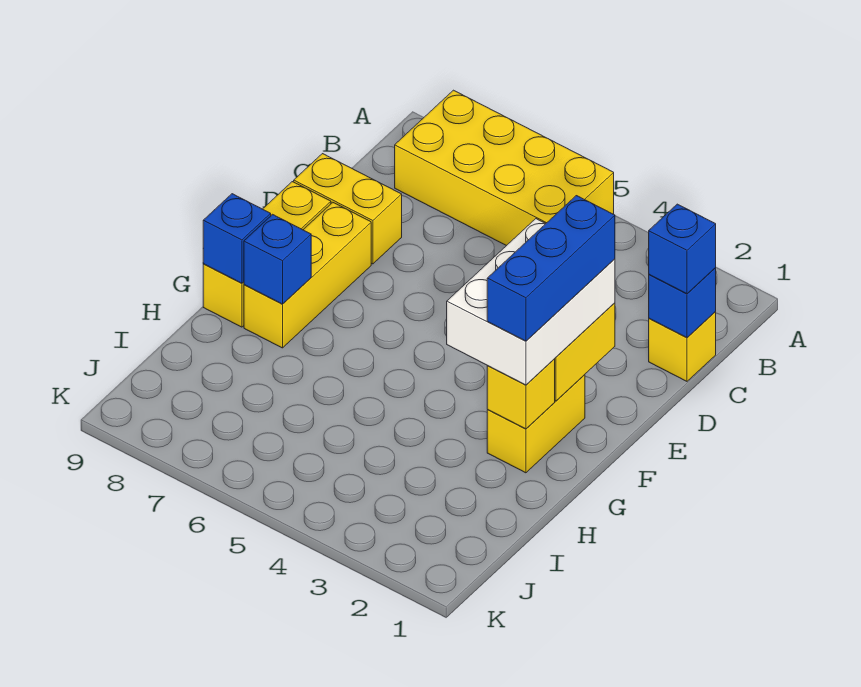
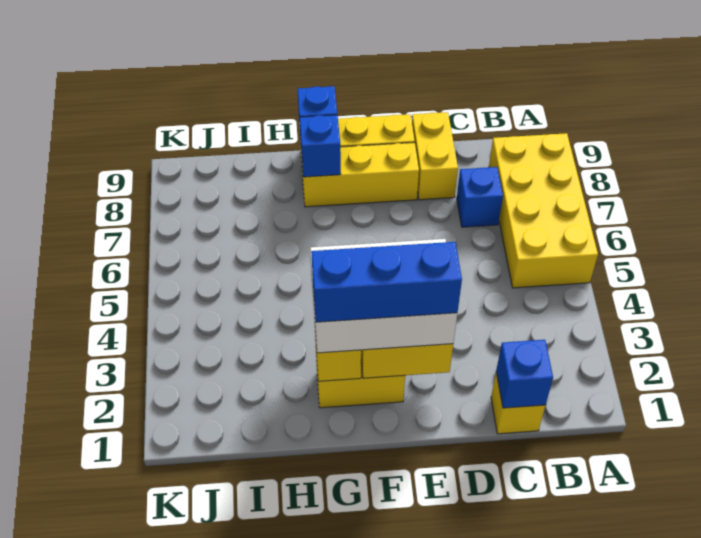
blue 1x1 brick [649,204,716,294] -> blue 1x1 brick moved to [457,167,503,227]

